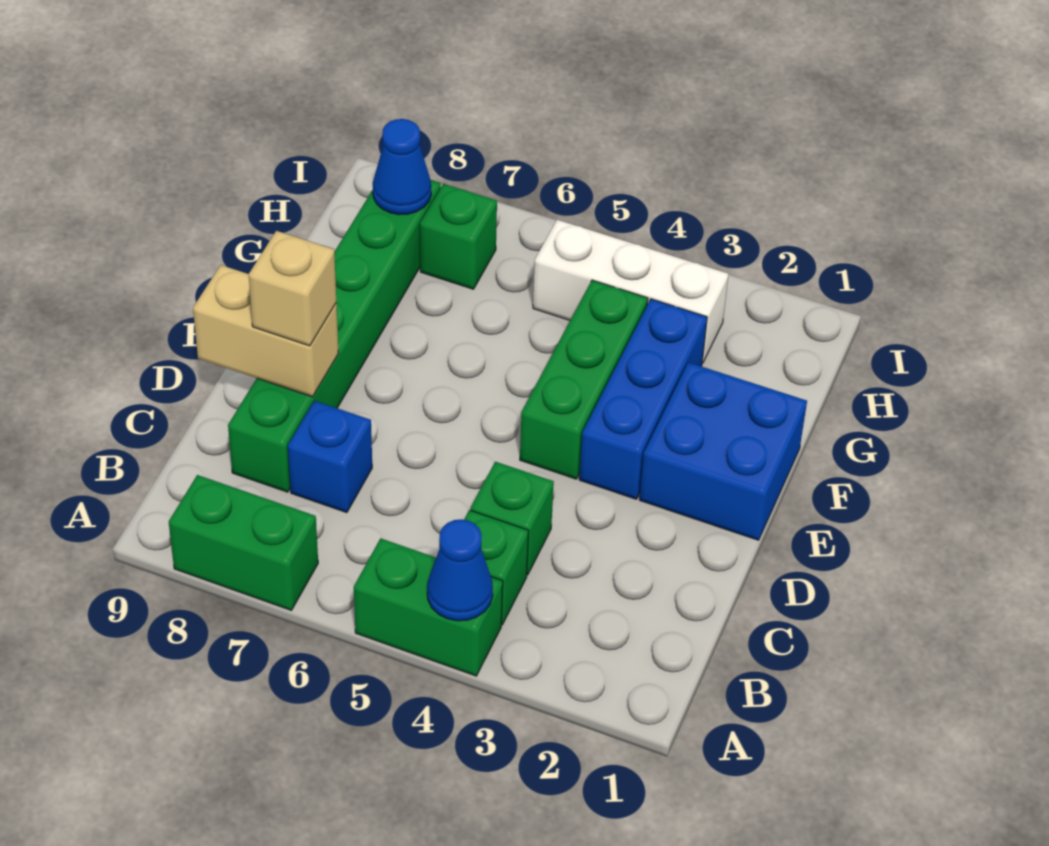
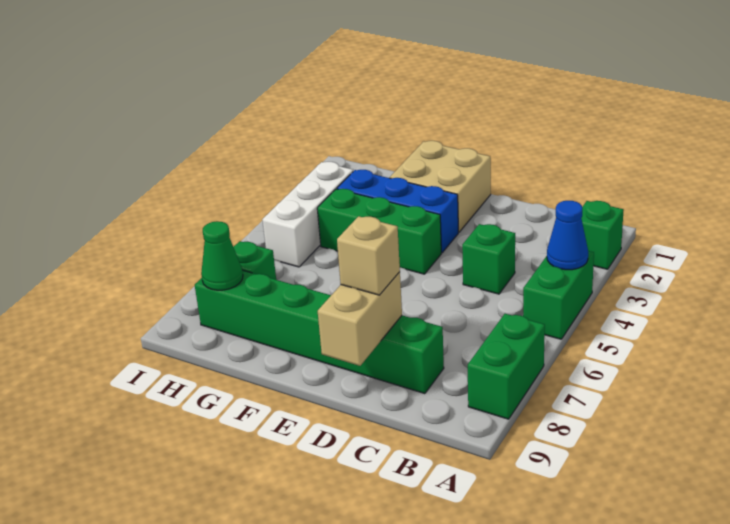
green 1x1 brick [464,510,529,625] -> green 1x1 brick moved to [581,201,624,269]
blue 1x1 brick [288,401,372,513] -> none
blue 2x2 brick [640,362,807,540] -> tan 2x2 brick [390,141,491,232]
blue 1x1 cone [373,119,431,215] -> green 1x1 cone [201,221,243,290]

